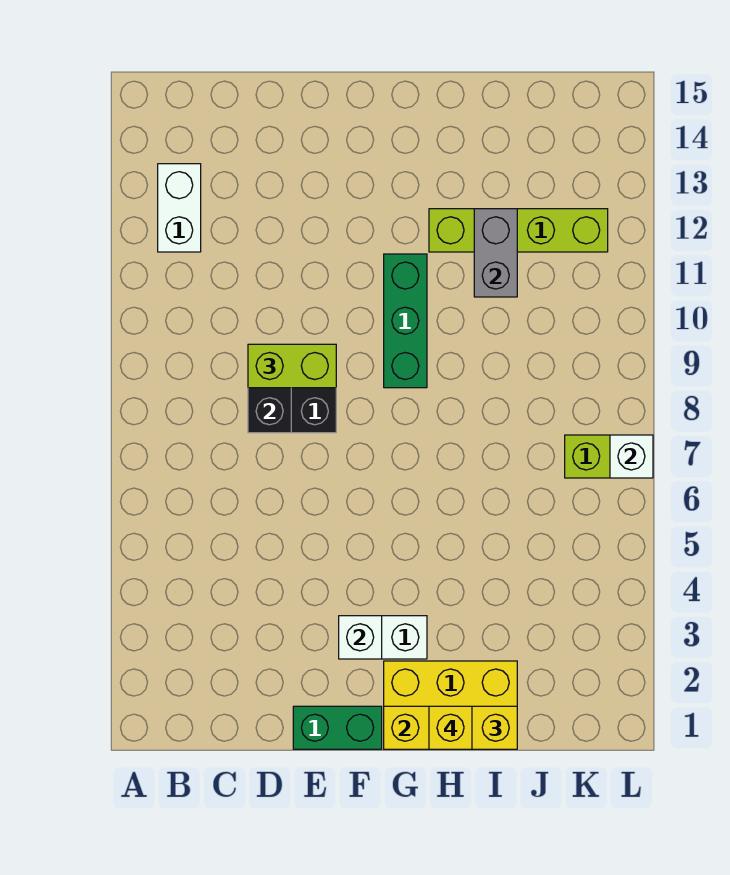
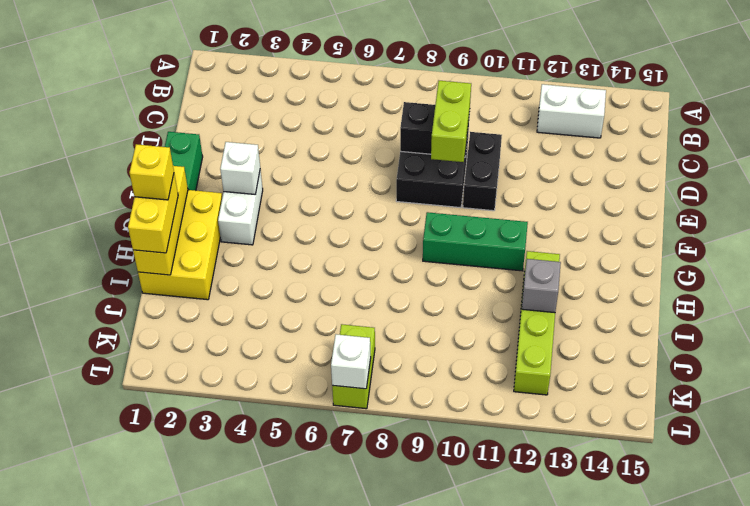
none -> black 1x2 brick [463,132,502,211]
grey 1x2 brick [474,209,517,297] -> grey 1x1 brick [522,259,561,313]

